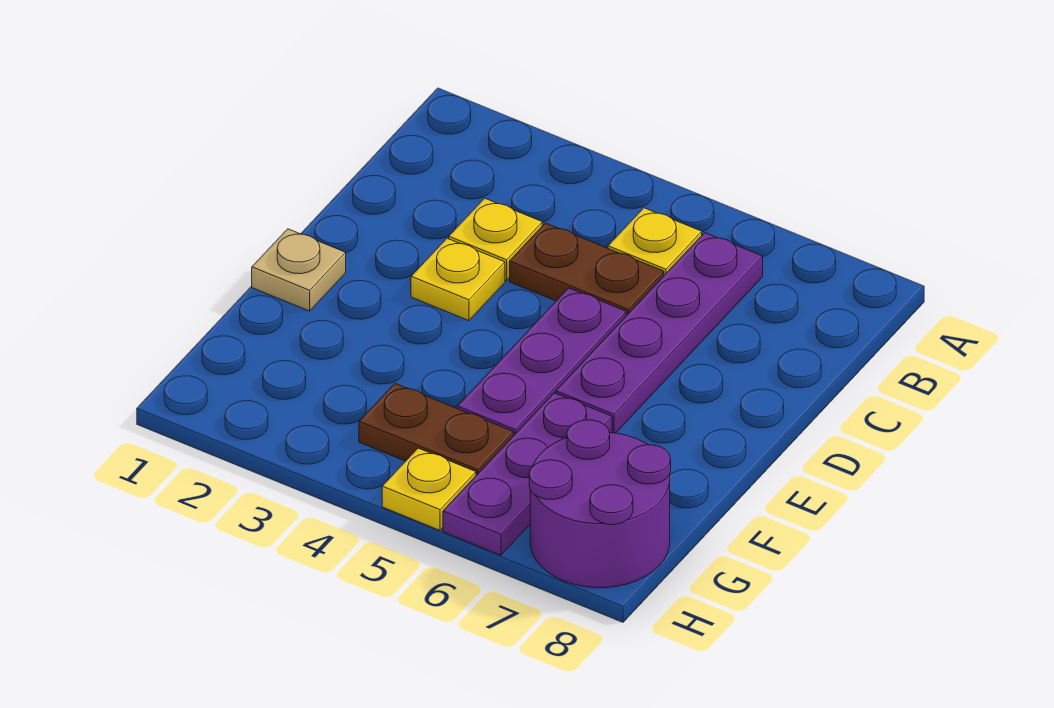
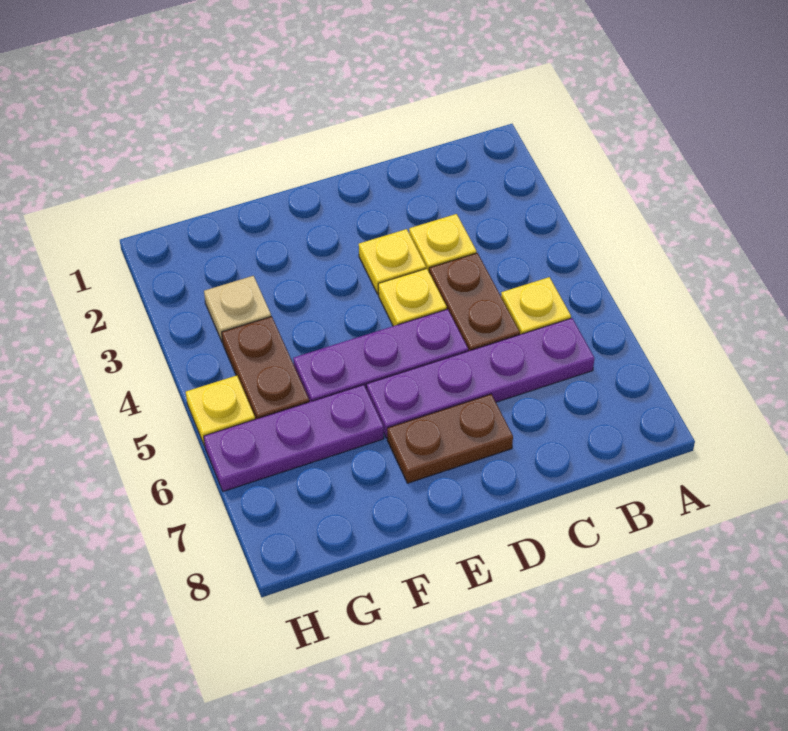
none -> yellow 1x1 plate [378,269,447,326]
none -> brown 1x2 plate [387,394,513,483]
tan 1x1 plate [252,229,346,311] -> tan 1x1 plate moved to [204,276,271,343]
purple 2x2 round brick [529,420,671,588] -> none

